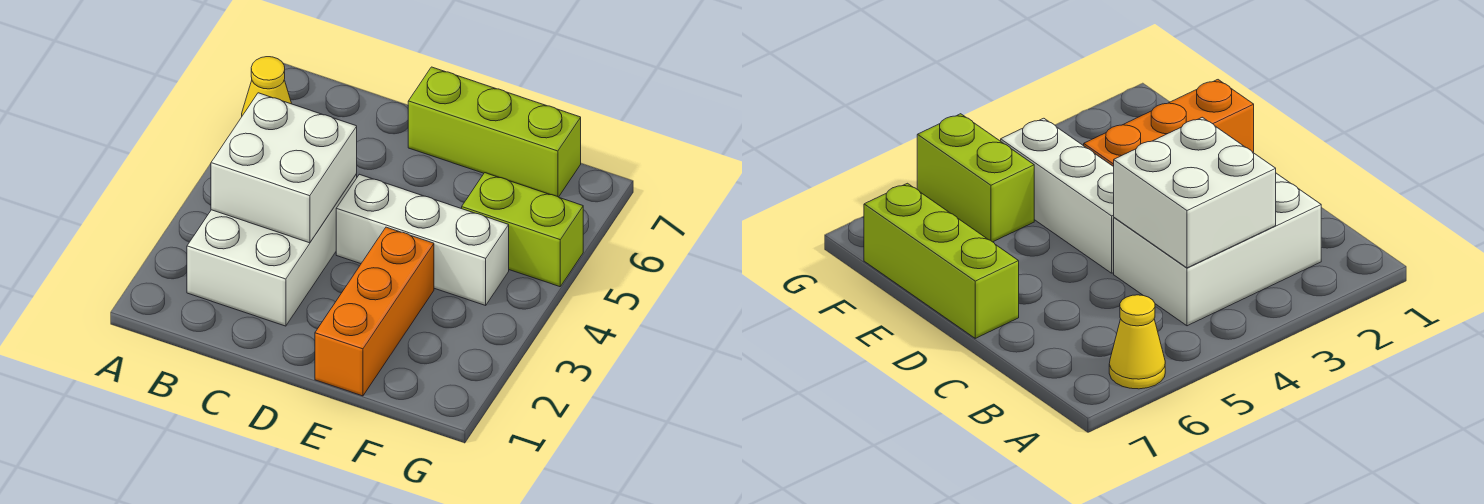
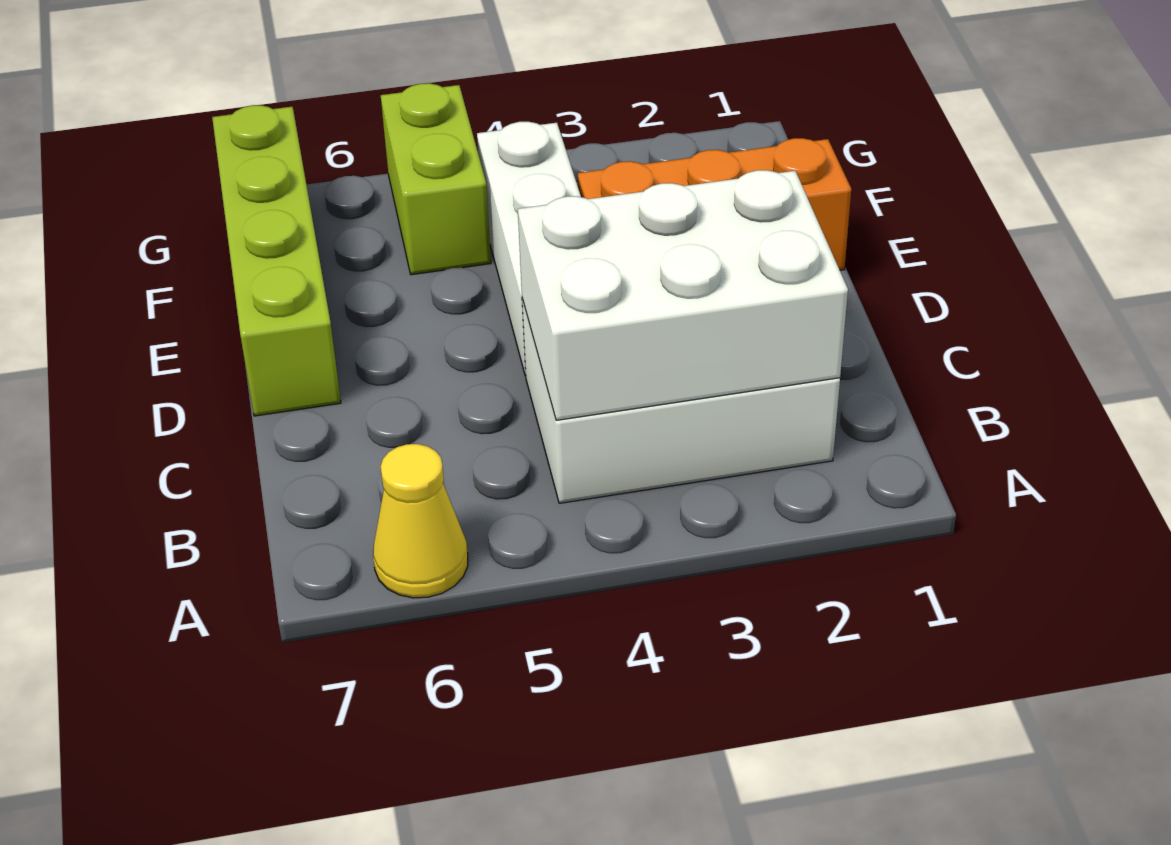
white 2x2 brick [211,93,357,243] -> white 2x3 brick [518,170,848,420]
lime 1x3 brick [408,67,581,197] -> lime 1x4 brick [212,105,341,416]

